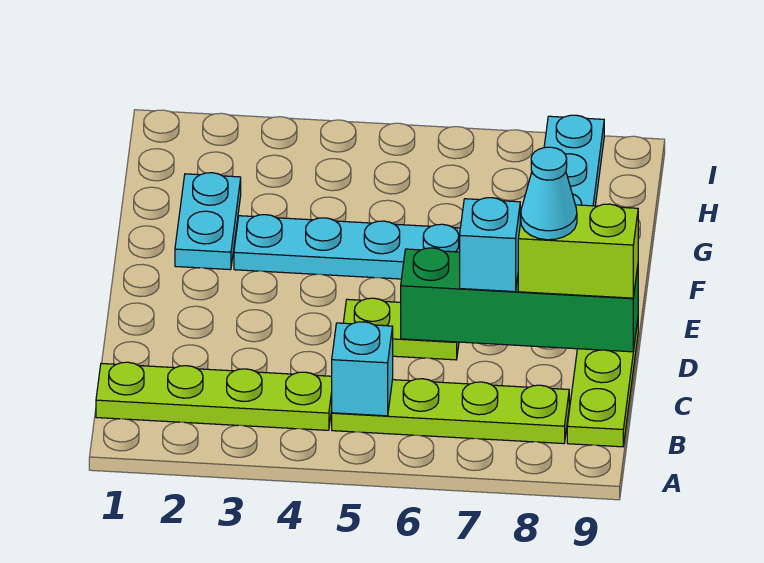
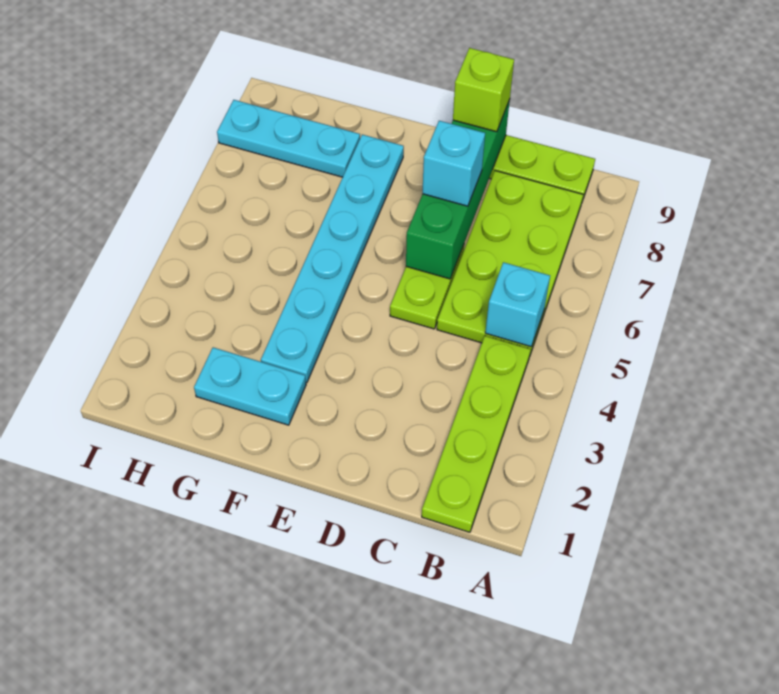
lime 1x4 plate [332,379,569,444] -> lime 2x4 plate [437,171,583,355]
lime 1x2 brick [518,204,638,298] -> lime 1x1 brick [453,48,514,132]
cyan 1x1 cone [521,147,577,240] -> none

